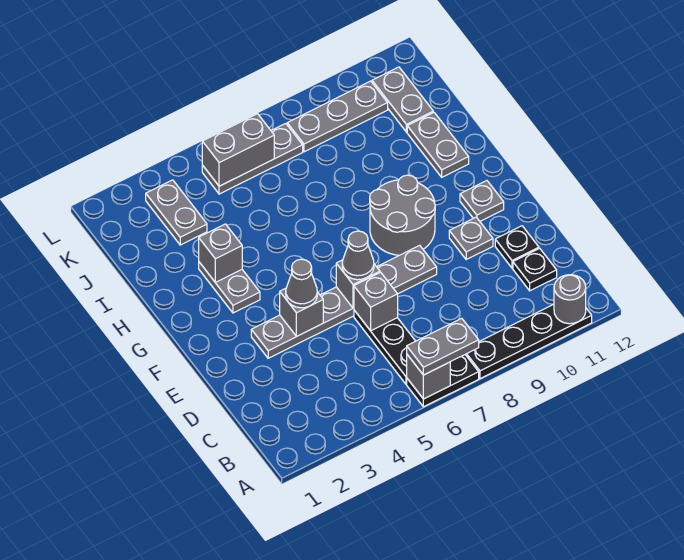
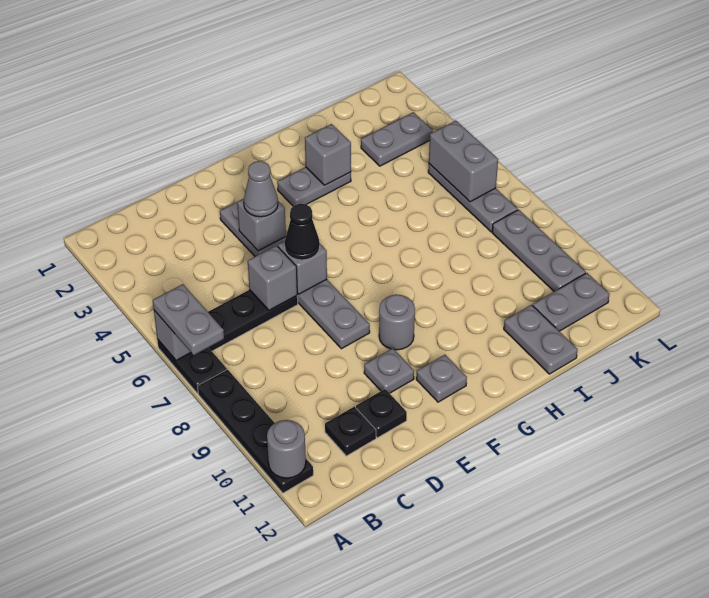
grey 1x1 cone [342,231,374,280] -> black 1x1 cone [285,204,320,260]
grey 2x2 round brick [370,175,435,255] -> grey 1x1 round brick [379,294,415,350]
grey 1x2 plate [407,112,469,177] -> grey 1x2 plate turned to [504,305,578,374]

